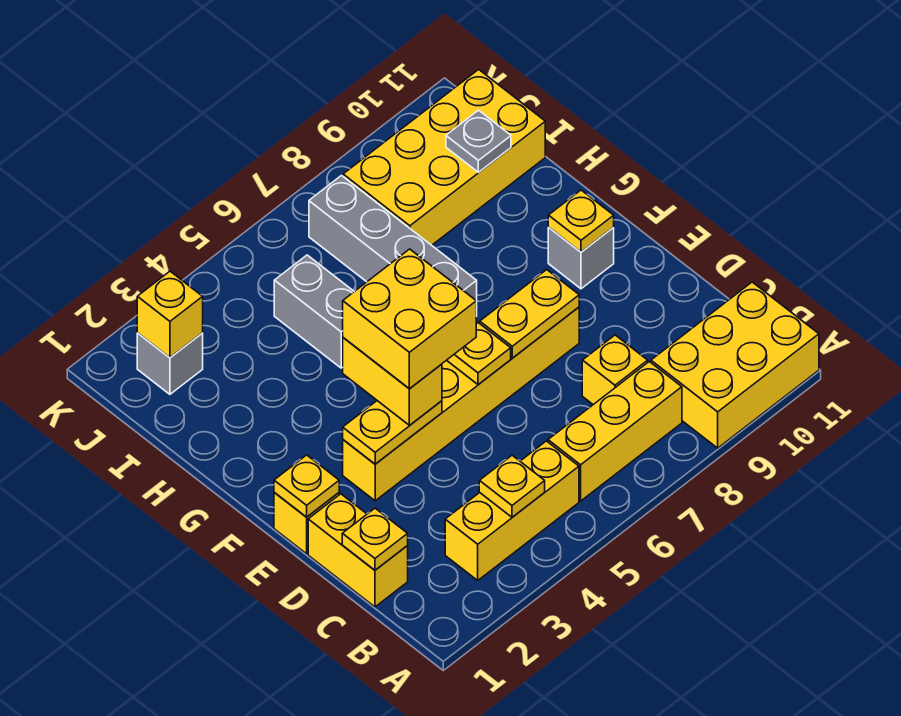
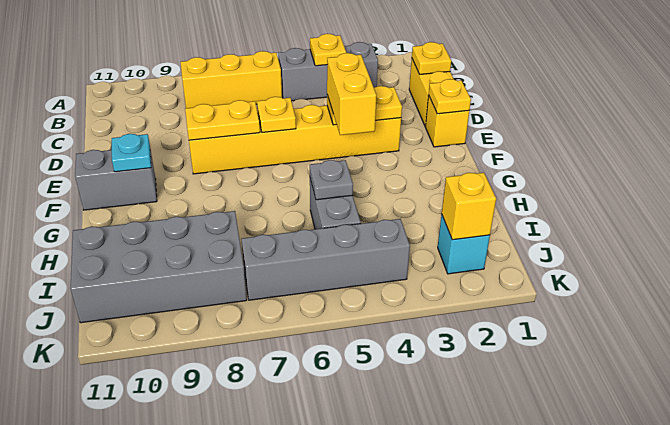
yellow 2x3 brick [651,282,819,448] -> none
yellow 1x3 brick [445,441,579,580] -> grey 1x3 brick [278,42,378,101]
yellow 1x1 brick [582,335,648,405] -> none
yellow 2x2 brick [343,249,476,389] -> none
grey 1x1 brick [548,227,614,289] -> grey 1x2 brick [75,149,157,210]
yellow 1x1 plate [548,190,614,252] -> cyan 1x1 plate [112,134,151,172]
grey 1x4 brick [309,176,477,316] -> grey 1x4 brick turned to [242,219,410,300]
yellow 2x4 brick [343,69,545,245] -> grey 2x4 brick [70,211,247,323]
grey 1x1 plate [446,110,511,172] -> grey 1x1 plate moved to [310,160,353,200]
grey 1x1 brick [137,333,203,394] -> cyan 1x1 brick [438,214,490,274]

